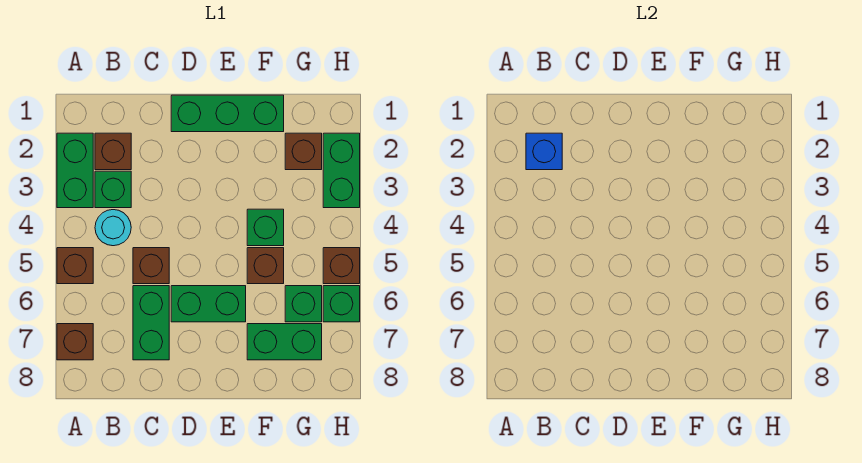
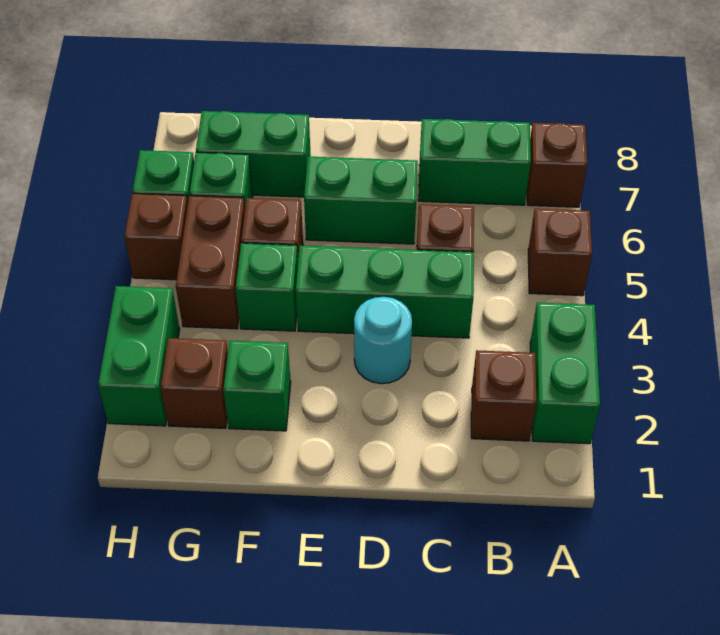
blue 1x1 brick [526,133,562,170] -> none
green 1x1 brick [95,171,131,208] -> green 1x1 brick moved to [223,341,291,431]
cyan 1x1 round brick [95,210,131,246] -> cyan 1x1 round brick moved to [354,297,412,384]
green 1x2 brick [133,286,169,360] -> green 1x2 brick turned to [418,119,531,205]
green 1x3 brick [171,95,284,132] -> green 1x3 brick moved to [296,246,474,338]
none -> brown 1x2 brick [176,196,245,329]

